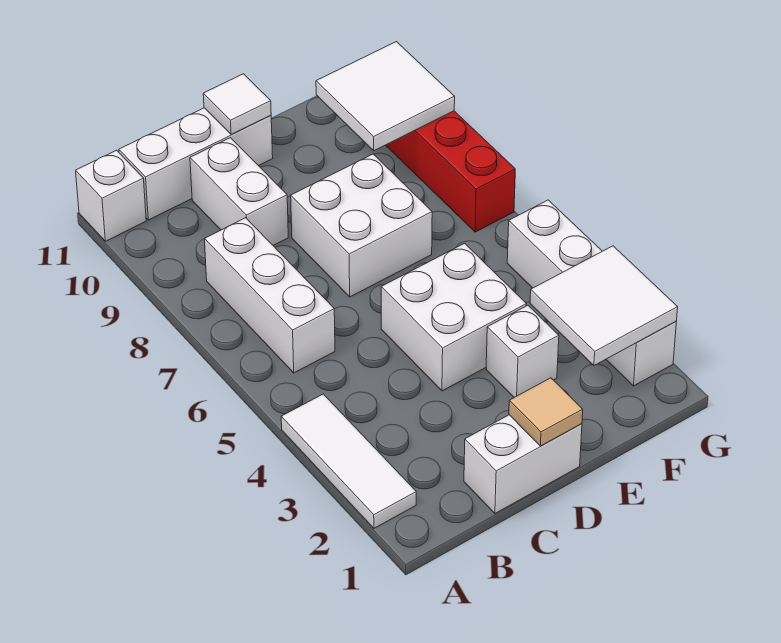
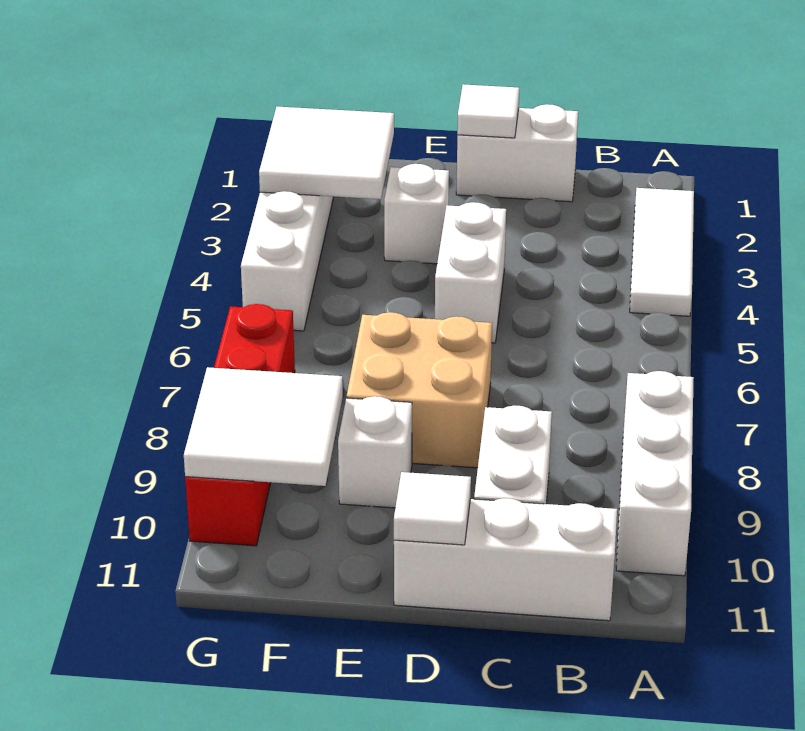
white 1x1 brick [76,150,146,241] -> white 1x1 brick moved to [338,396,412,508]
white 1x3 brick [205,218,335,373] -> white 1x3 brick moved to [616,371,694,576]
tan 1x1 tile [509,378,583,446] -> white 1x1 tile [457,84,519,138]
white 2x2 brick [381,243,526,391] -> white 1x2 brick [435,202,506,343]
white 2x2 brick [291,154,432,297] -> tan 2x2 brick [347,312,492,468]

